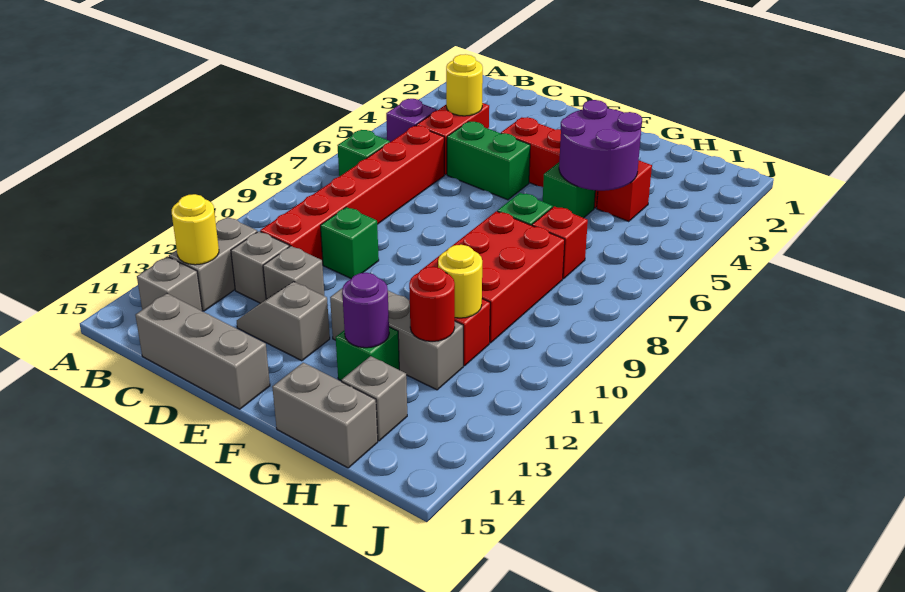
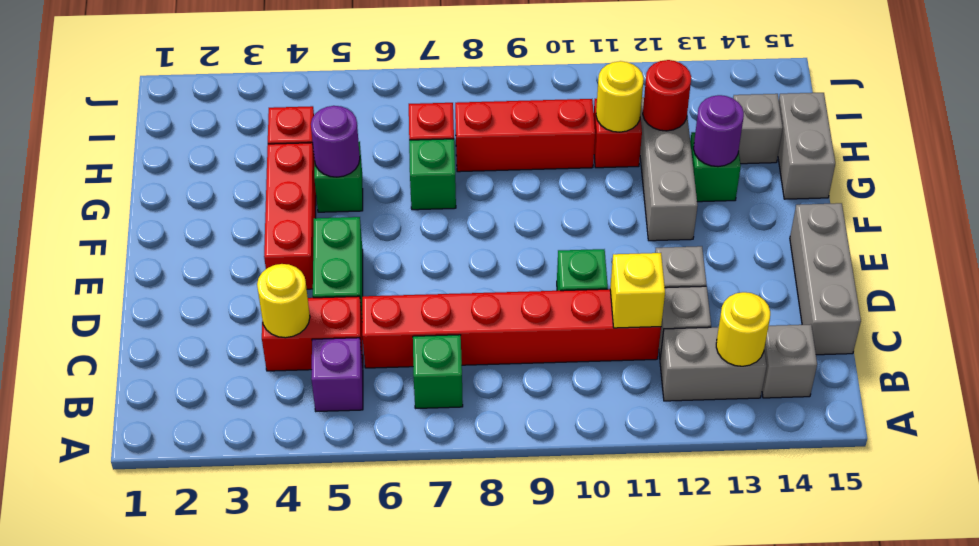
none -> yellow 1x1 brick [610,253,665,328]
grey 1x2 slope [237,282,330,361] -> none
purple 2x2 round brick [559,100,642,191] -> purple 1x1 round brick [311,106,360,177]
red 2x3 brick [423,211,565,343] -> red 1x3 brick [455,99,595,172]

